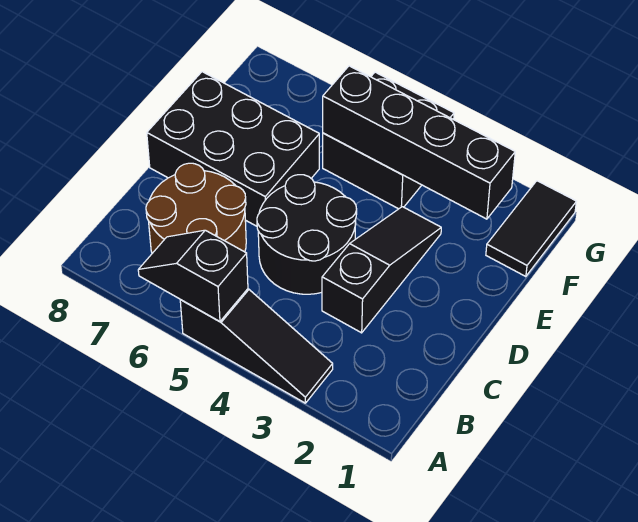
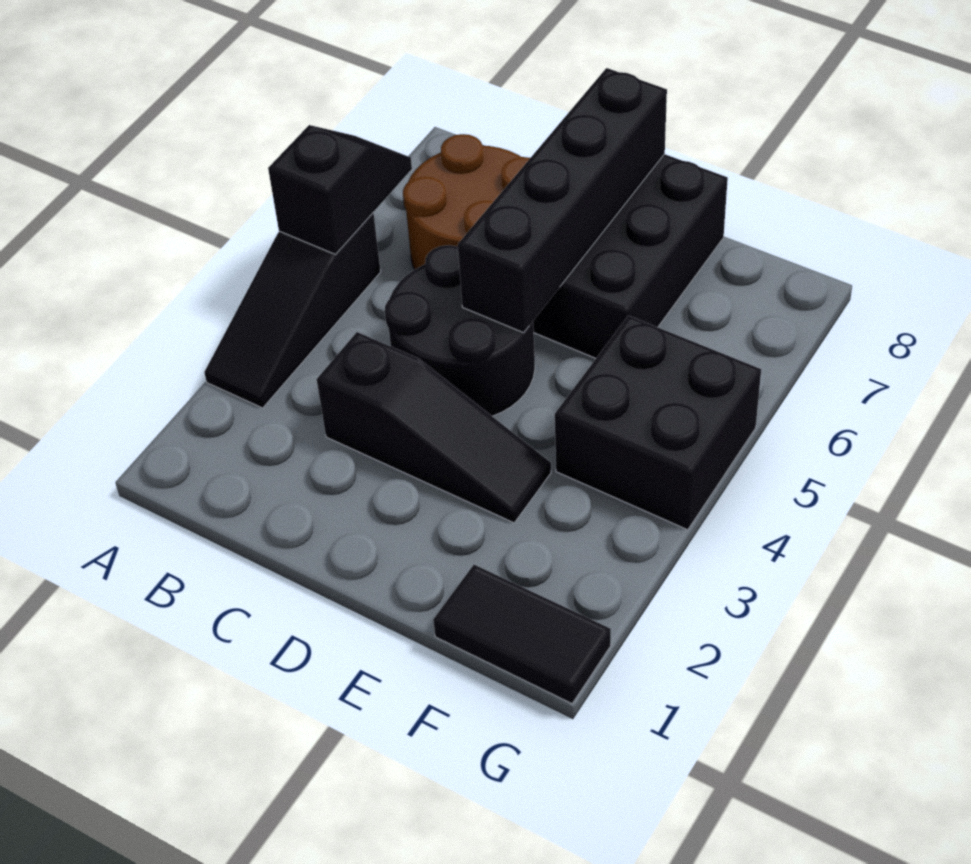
black 1x4 brick [323,66,515,219] -> black 1x4 brick moved to [458,68,667,333]

